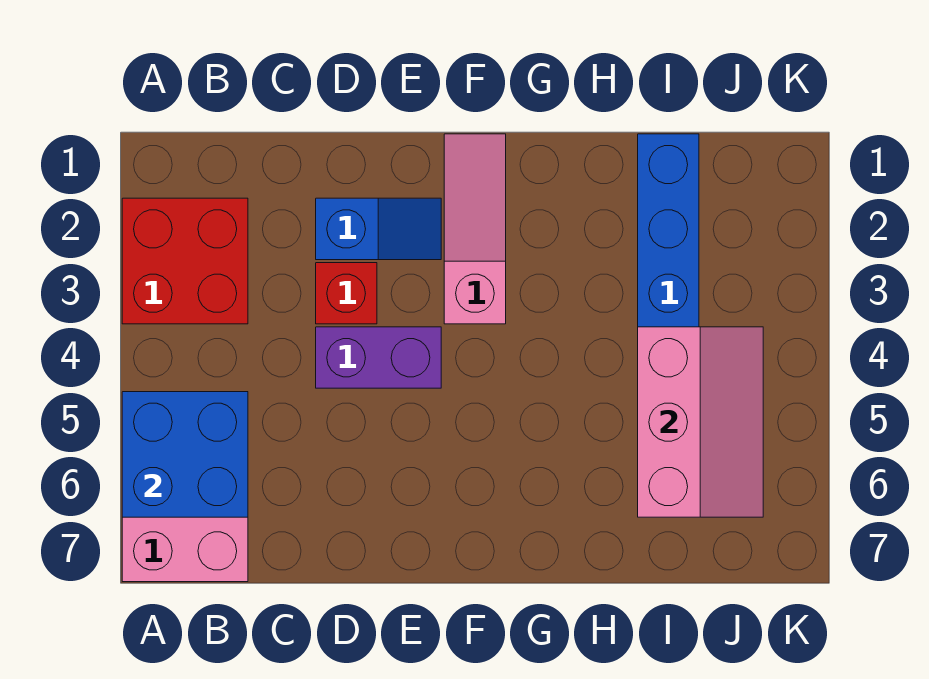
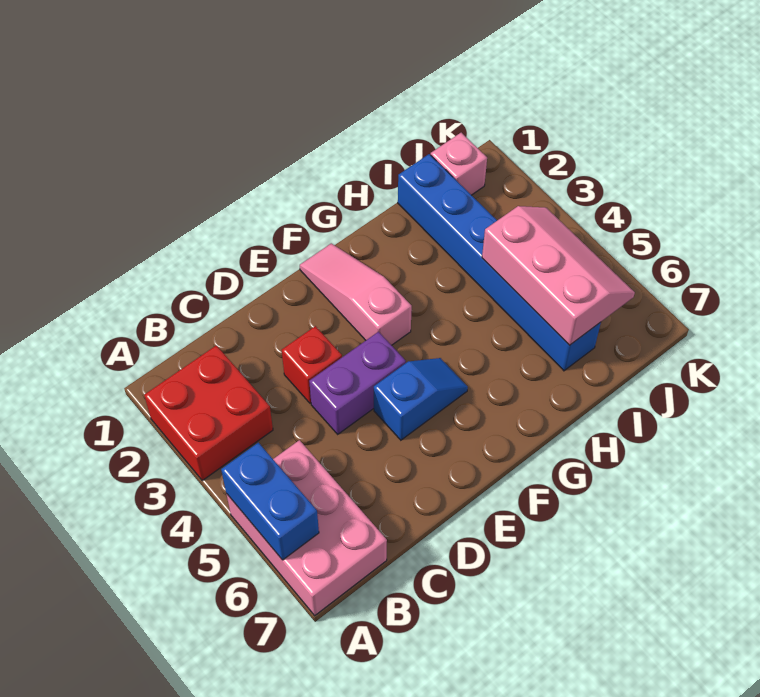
blue 2x2 brick [122,392,248,517] -> blue 1x2 brick [221,443,319,560]
blue 1x2 slope [316,198,441,260] -> blue 1x2 slope moved to [374,358,468,440]
none -> pink 1x1 brick [431,133,487,195]

